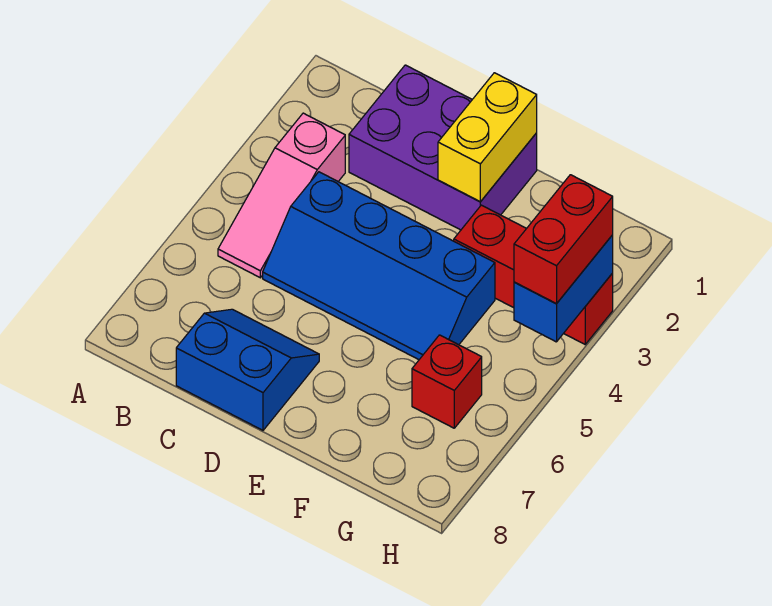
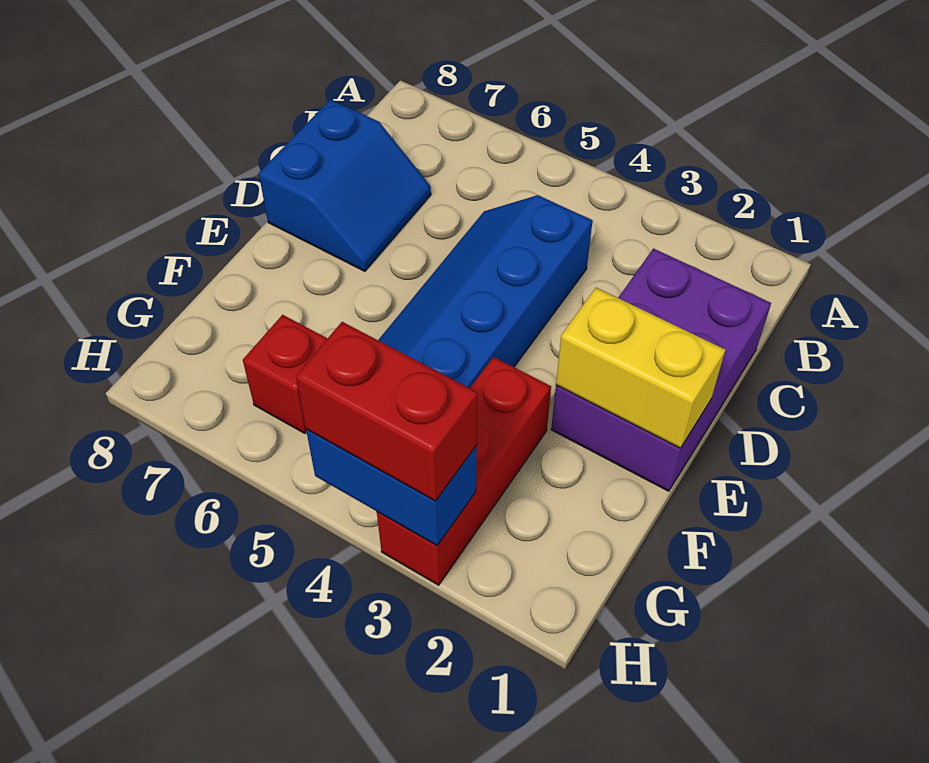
pink 1x3 slope [218,113,345,278] -> none

